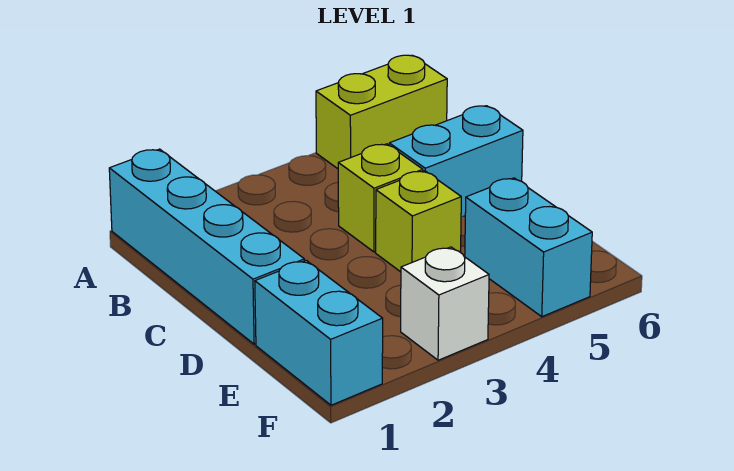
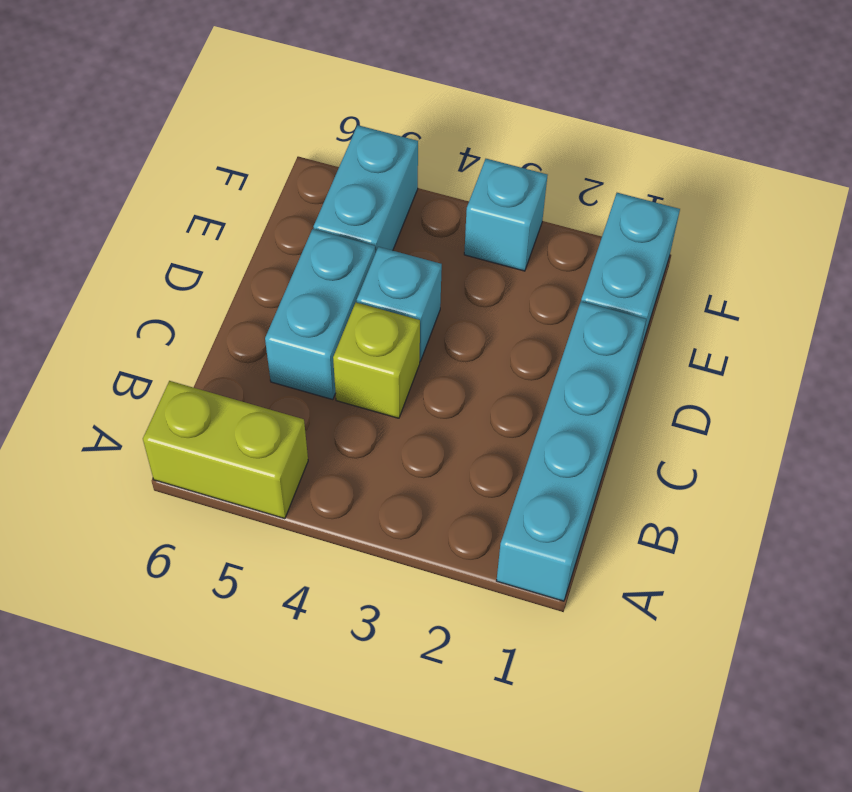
cyan 1x2 brick [389,106,523,217] -> cyan 1x2 brick turned to [265,229,375,400]
lime 1x1 brick [376,171,461,272] -> cyan 1x1 brick [357,247,442,361]
white 1x1 brick [401,247,489,360] -> cyan 1x1 brick [464,159,547,271]

